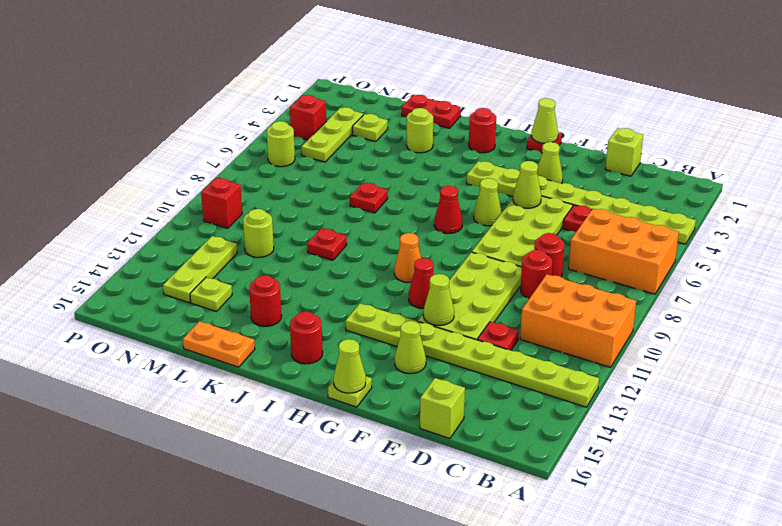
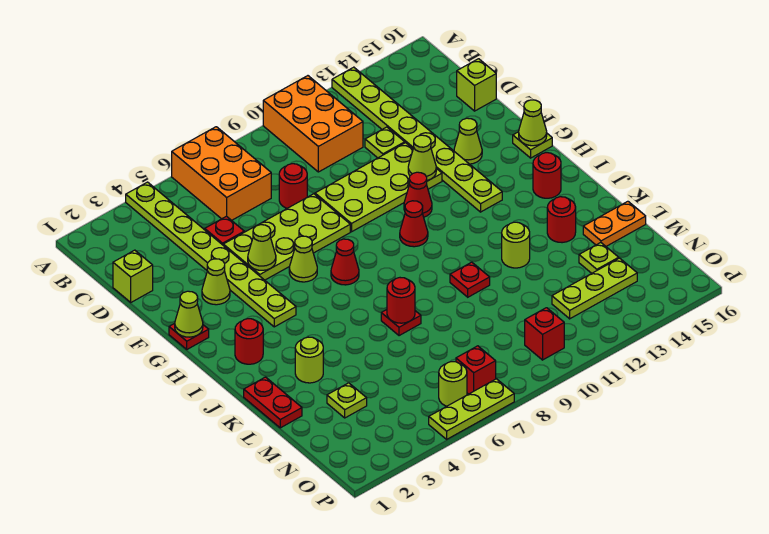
red 1x1 round brick [521,250,553,299] -> red 1x1 round brick moved to [387,278,415,323]
red 1x1 plate [477,321,519,350] -> lime 1x1 plate [365,127,405,158]
orange 1x1 cone [394,233,421,282] -> red 1x1 cone [400,201,428,247]
orange 1x2 plate [183,321,255,367] -> orange 1x2 plate turned to [583,201,646,246]
lime 1x1 round brick [243,209,274,257] -> lime 1x1 round brick moved to [502,222,530,268]
lime 1x3 plate [301,107,363,162] -> lime 1x3 plate moved to [429,379,514,439]
red 1x1 brick [290,95,326,140] -> red 1x1 brick moved to [456,346,496,394]

